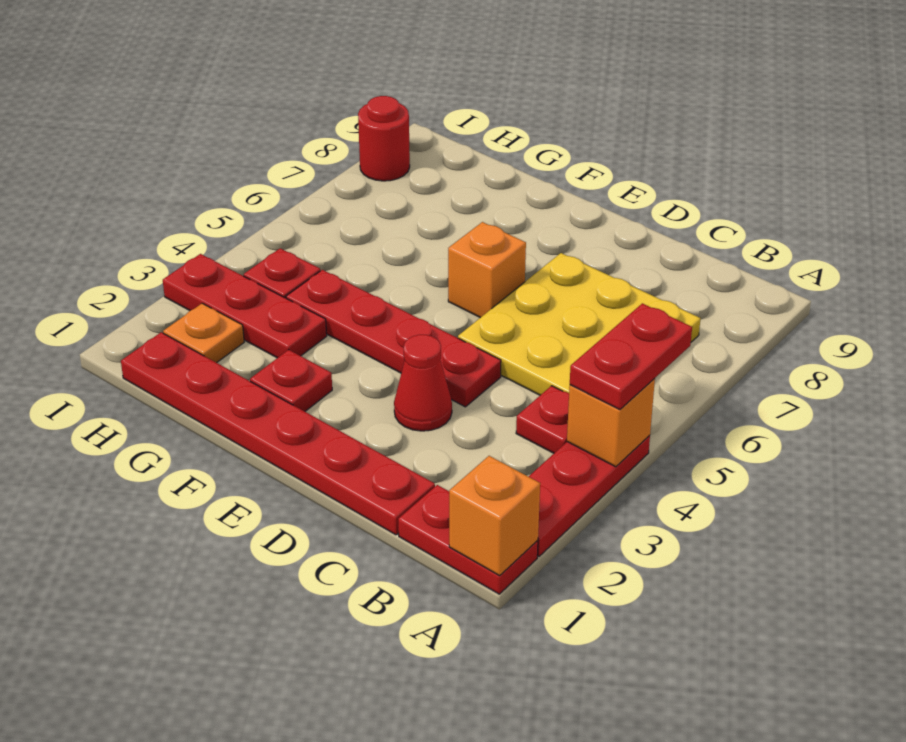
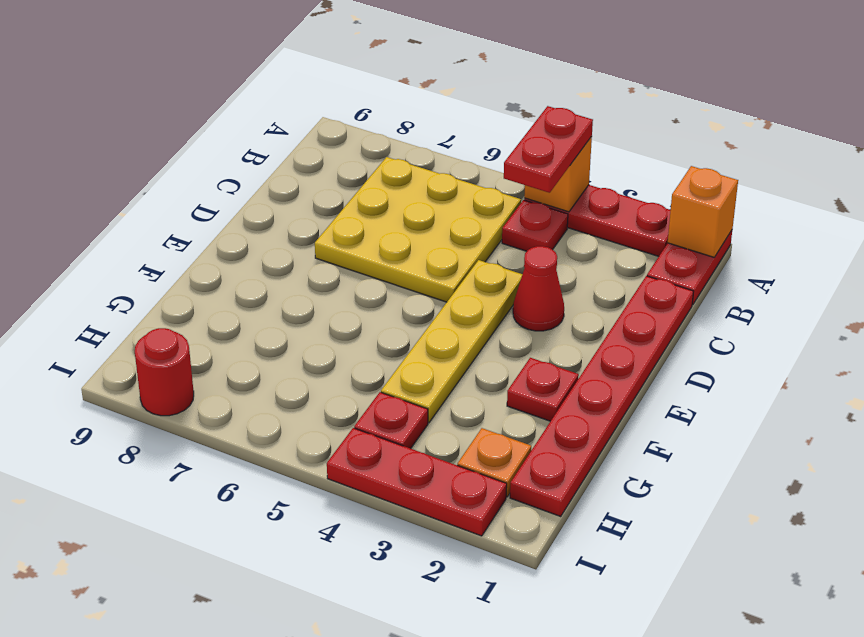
red 1x2 plate [570,303,692,410] -> red 1x2 plate turned to [504,106,593,193]
red 1x4 plate [286,270,501,407] -> yellow 1x4 plate [381,260,523,423]
orange 1x1 brick [448,222,526,318] -> none
red 1x3 plate [163,254,327,358] -> red 1x3 plate turned to [327,428,507,536]

